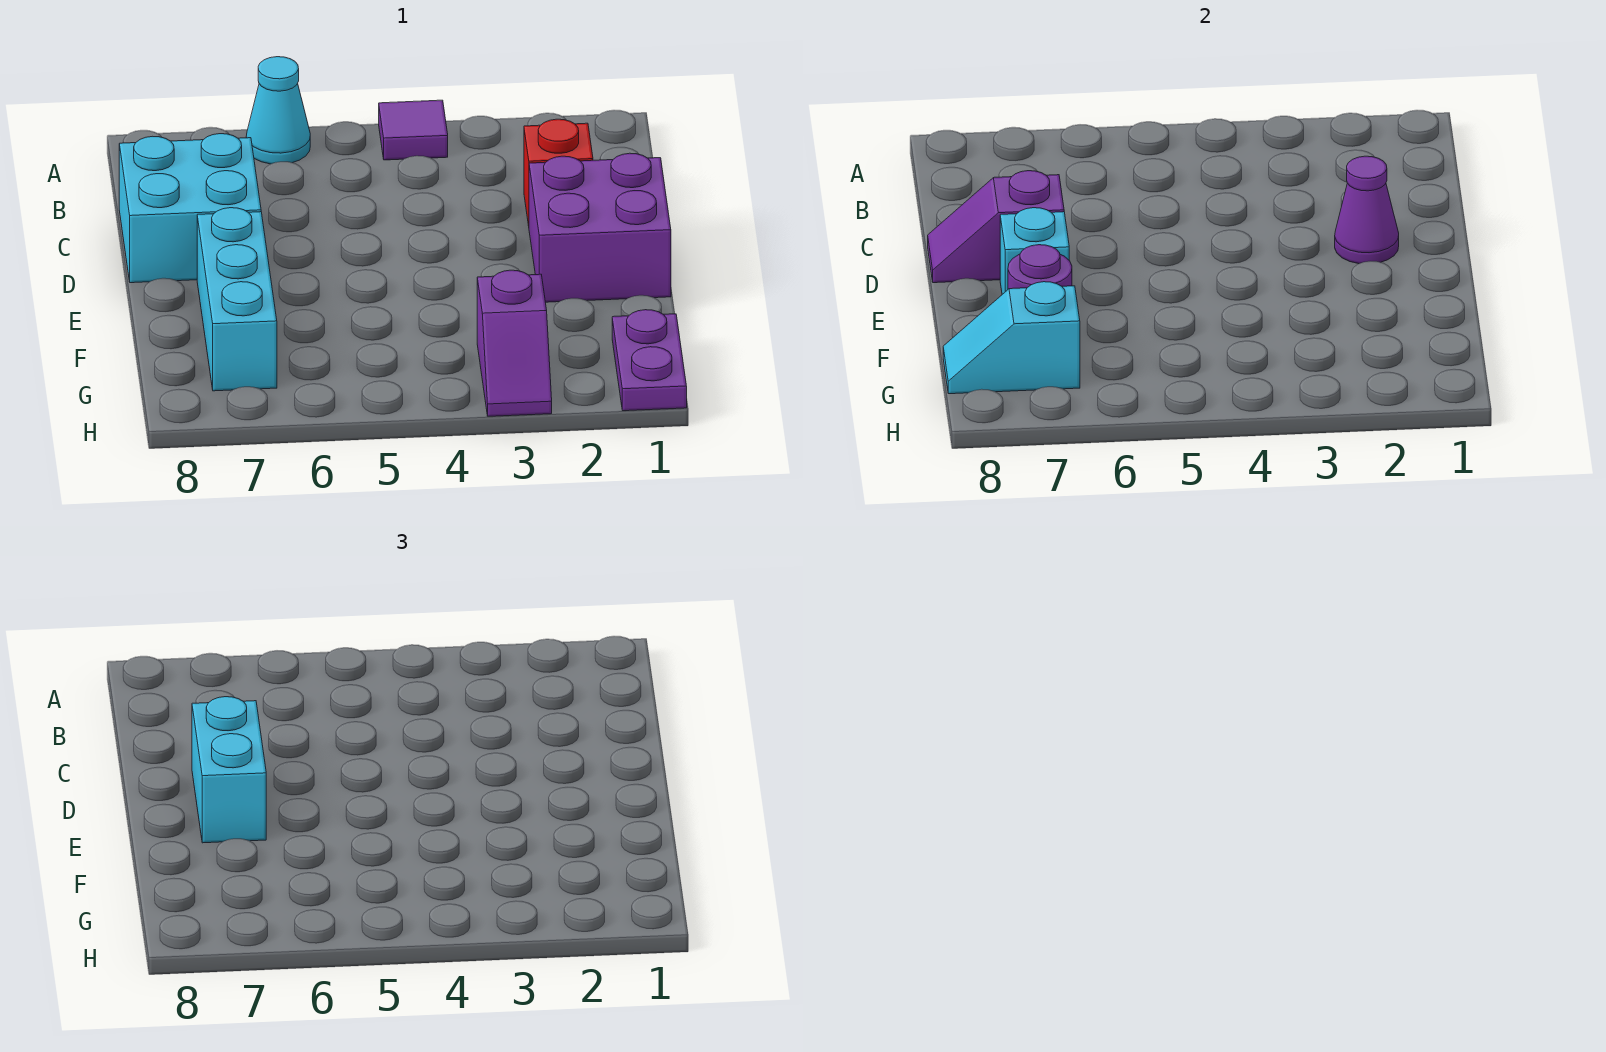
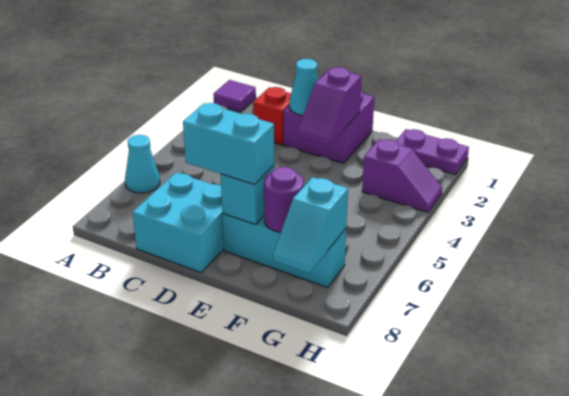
purple 1x1 tile [379,100,448,160] -> purple 1x1 tile moved to [213,80,256,112]
purple 1x1 cone [1335,156,1399,264] -> cyan 1x1 cone [290,59,318,115]
purple 1x2 slope [928,171,1064,283] -> purple 1x2 slope moved to [298,67,362,145]

